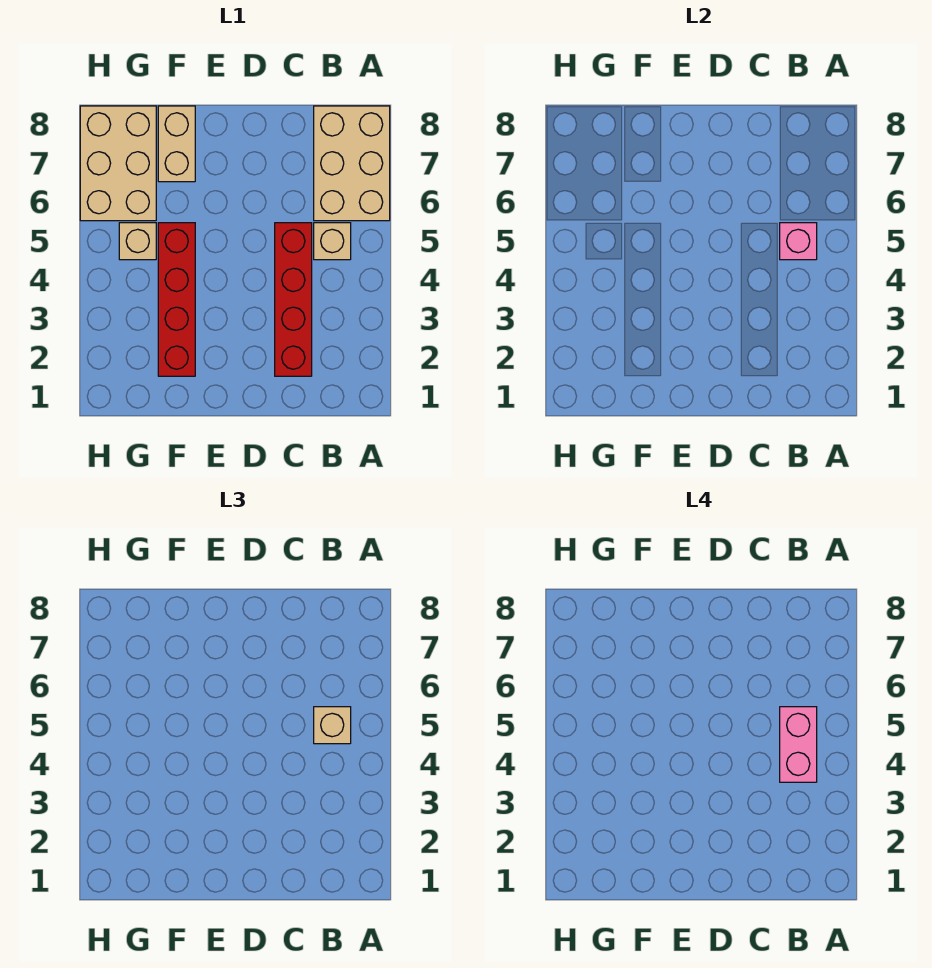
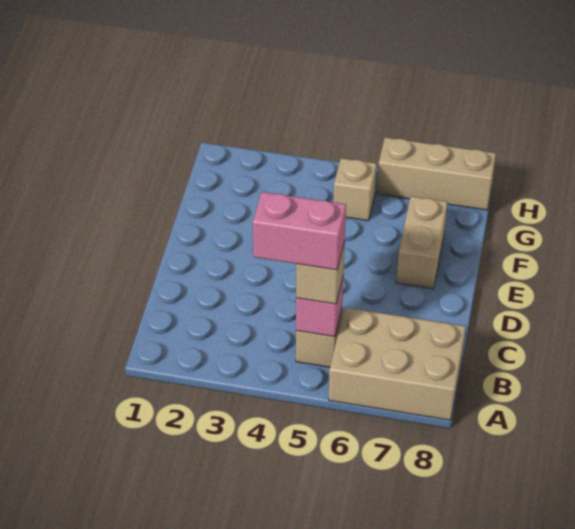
red 1x4 brick [275,223,312,376] -> none
red 1x4 brick [158,223,195,376] -> none
tan 1x2 brick [158,106,195,182] -> tan 1x2 brick turned to [396,196,447,289]
tan 2x3 brick [80,106,156,221] -> tan 1x3 brick [377,137,496,210]

